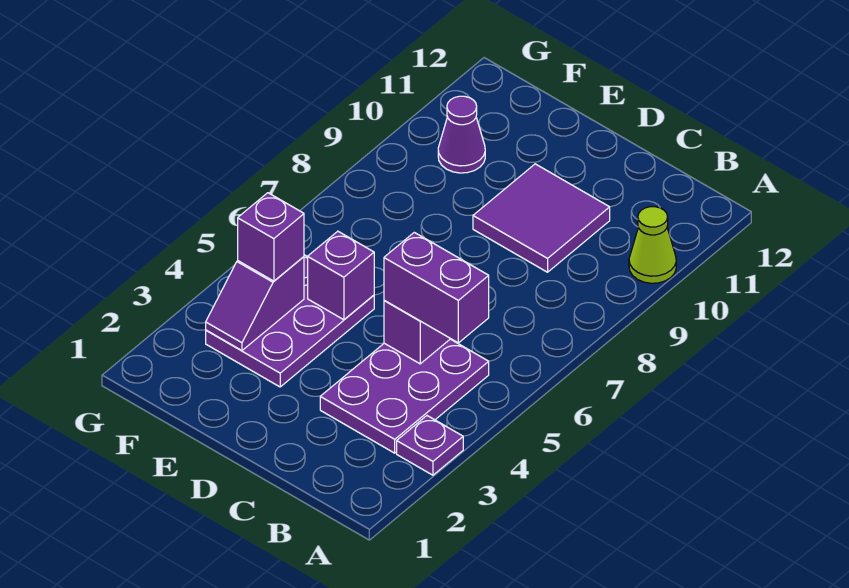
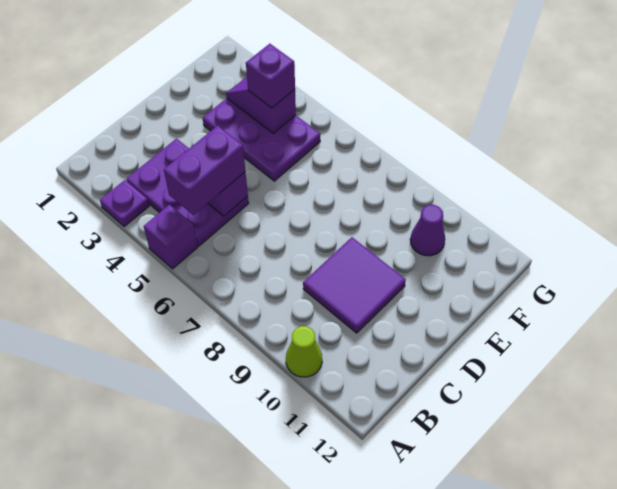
purple 1x1 brick [308,231,374,320] -> purple 1x1 brick moved to [144,205,198,269]

